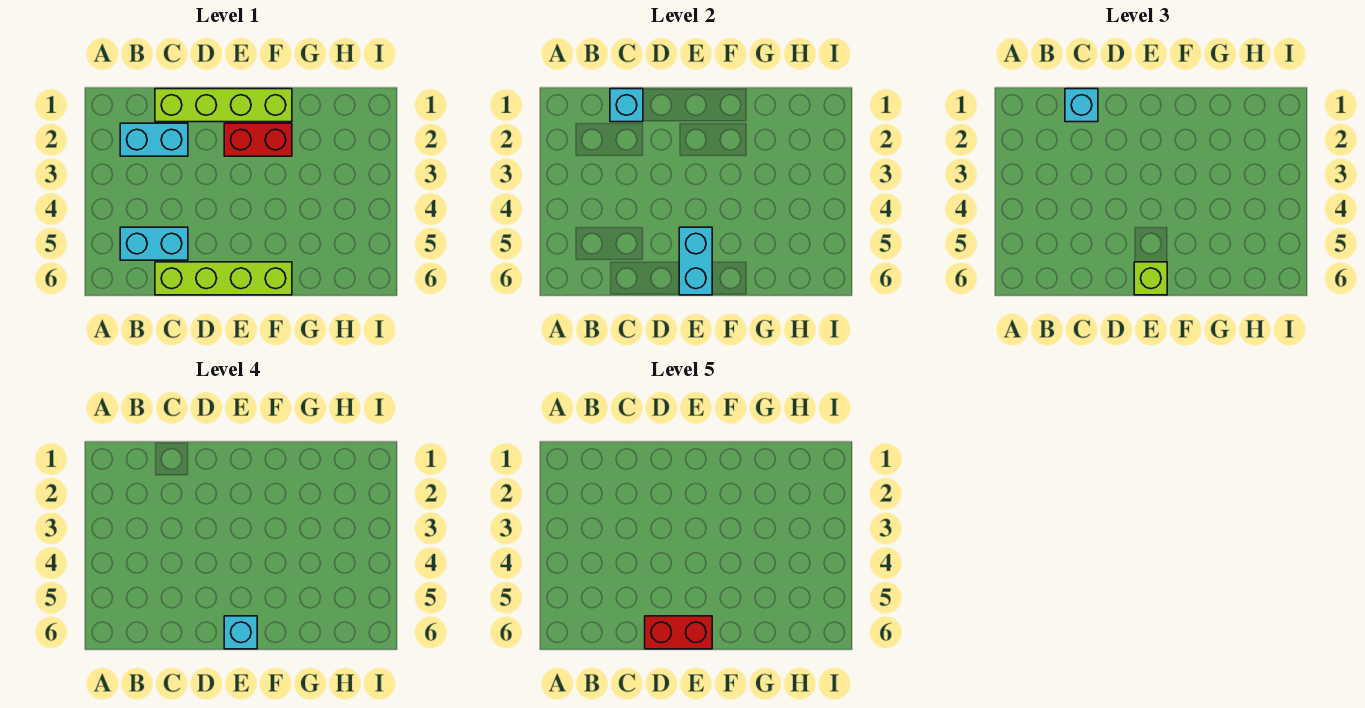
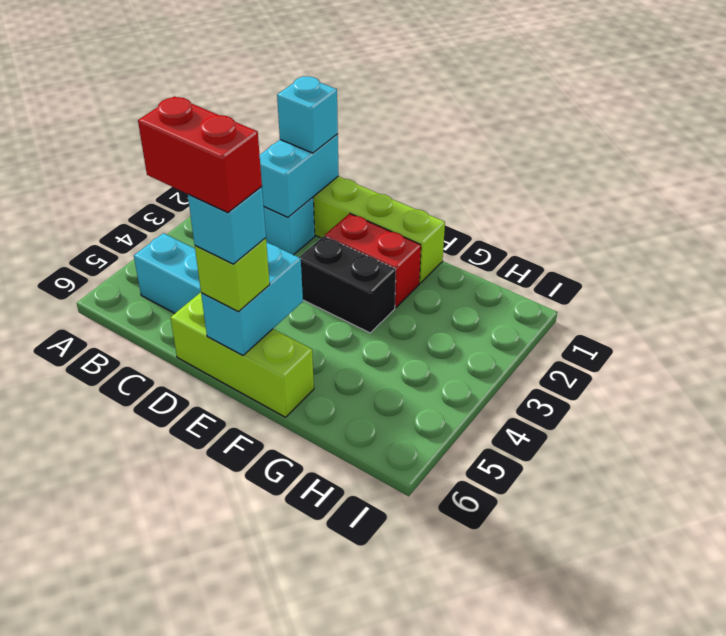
cyan 1x1 brick [610,89,643,122] -> cyan 1x2 brick [260,134,339,217]
lime 1x4 brick [155,262,292,295] -> lime 1x3 brick [170,292,314,417]
none -> black 1x2 brick [299,236,396,333]

